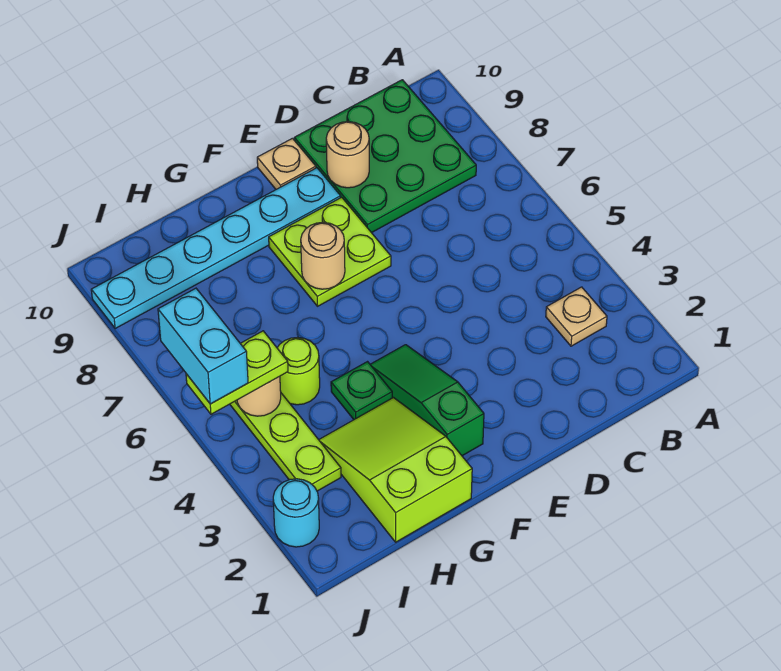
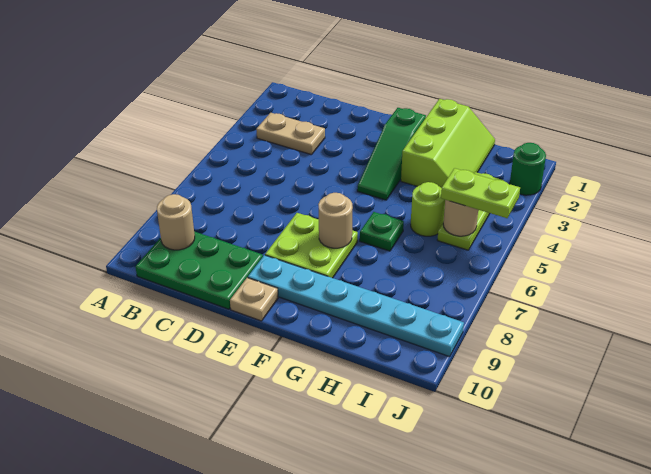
tan 1x1 plate [546,287,607,346] -> tan 1x2 plate [256,113,325,155]
green 3x3 plate [294,80,476,233] -> green 2x3 plate [135,232,263,309]
tan 1x1 round brick [326,122,369,188] -> tan 1x1 round brick moved to [157,194,195,250]
lime 2x3 slope [319,398,472,542] -> lime 2x3 slope turned to [401,99,495,188]
green 1x1 plate [331,362,392,419] -> green 1x1 plate moved to [360,212,404,251]
cyan 1x1 round brick [273,479,319,547] -> green 1x1 round brick [510,143,546,195]
cyan 1x2 brick [158,288,248,404] -> none

